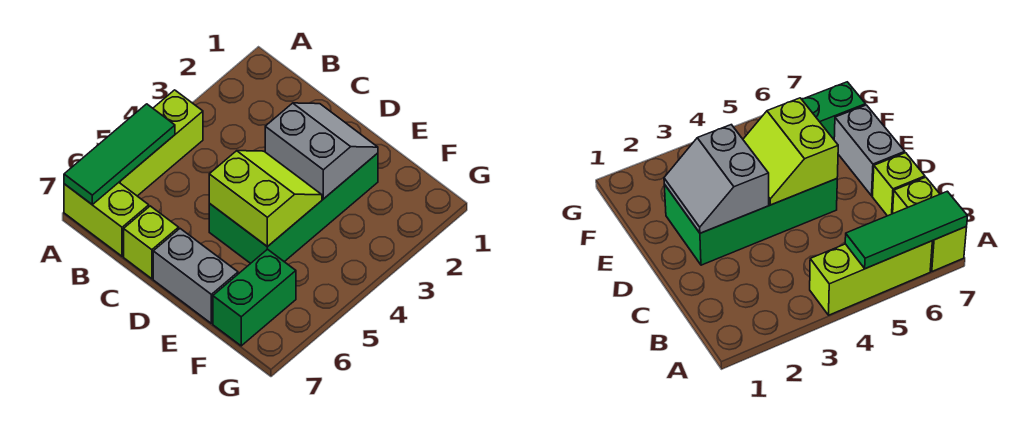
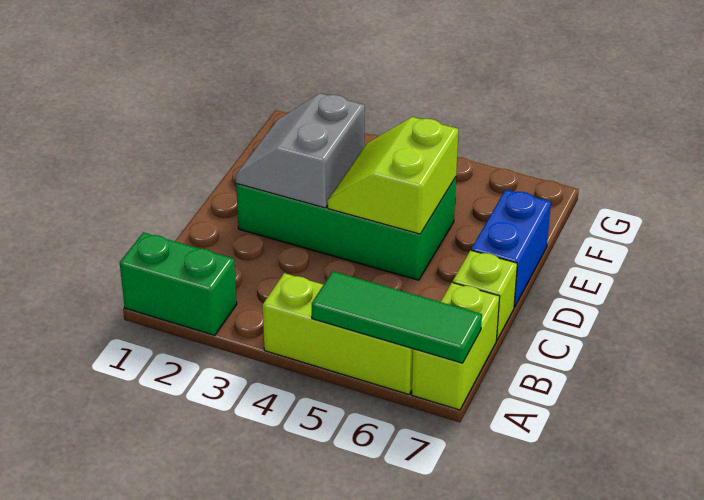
grey 1x2 brick [153,229,238,323] -> blue 1x2 brick [471,190,551,307]
green 1x2 brick [213,249,296,346] -> green 1x2 brick moved to [120,232,237,336]

